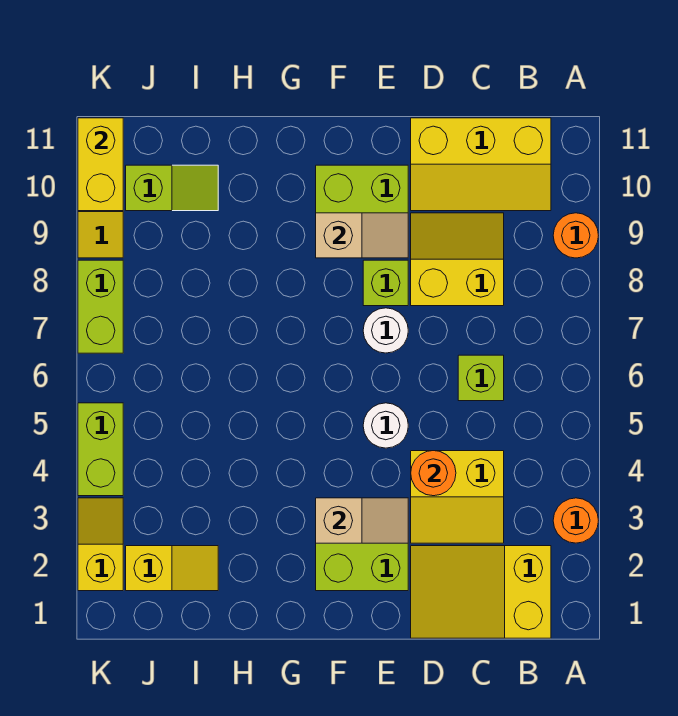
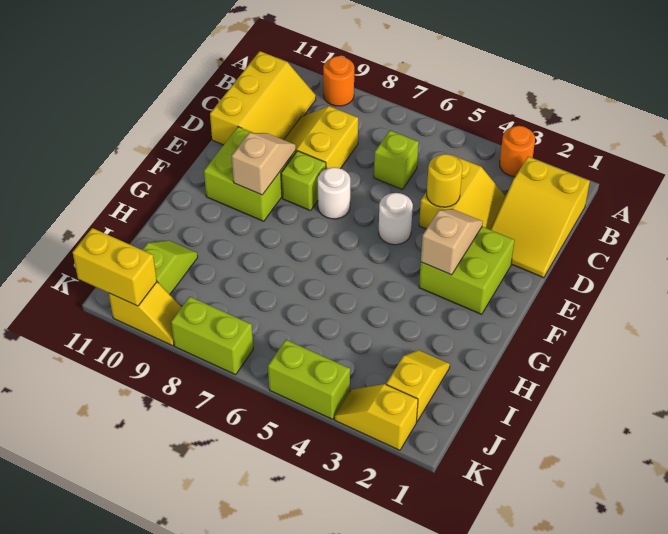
orange 1x1 round brick [411,451,456,496] -> yellow 1x1 round brick [427,154,462,207]

